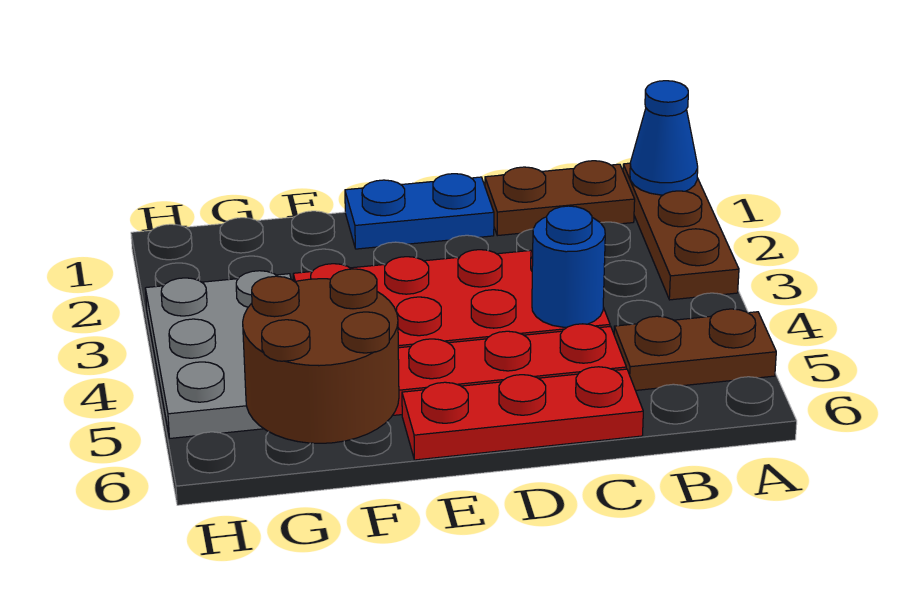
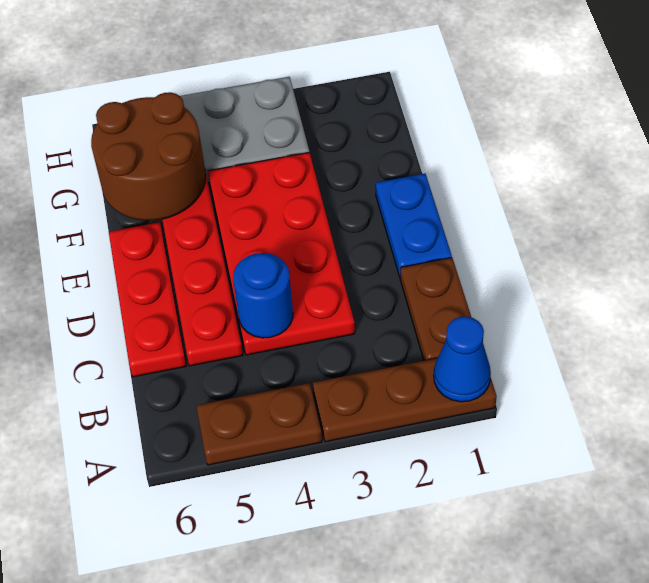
brown 1x2 plate [614,309,776,390] -> brown 1x2 plate turned to [196,383,322,465]

